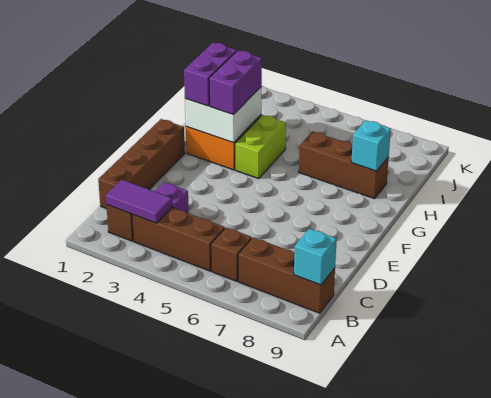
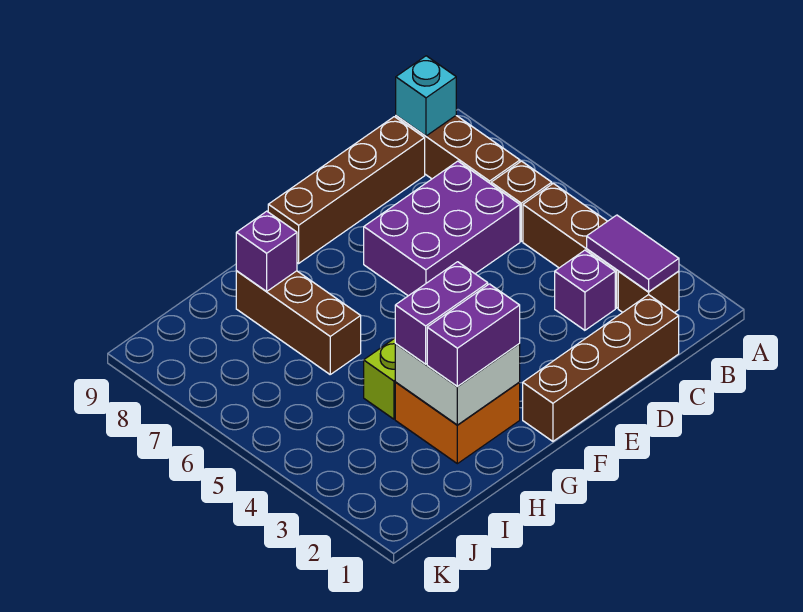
none -> purple 2x3 brick [364,161,520,296]
none -> brown 1x4 brick [268,117,425,263]
cyan 1x1 brick [351,120,391,171] -> purple 1x1 brick [236,211,297,292]

